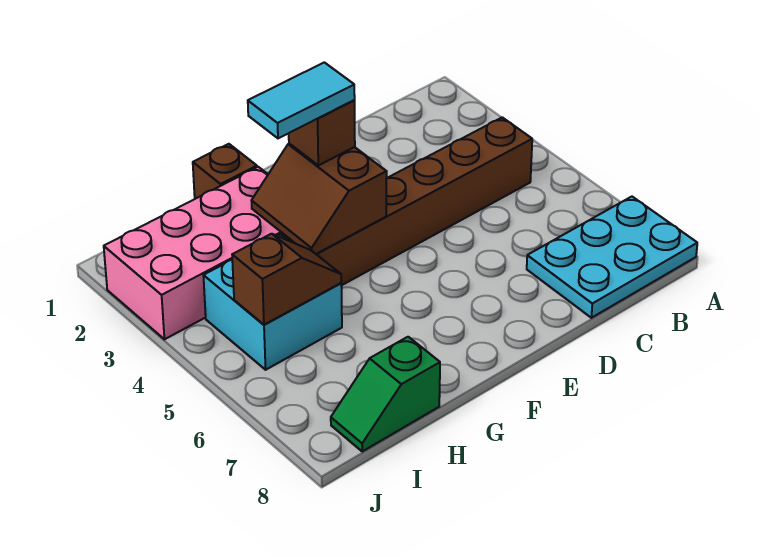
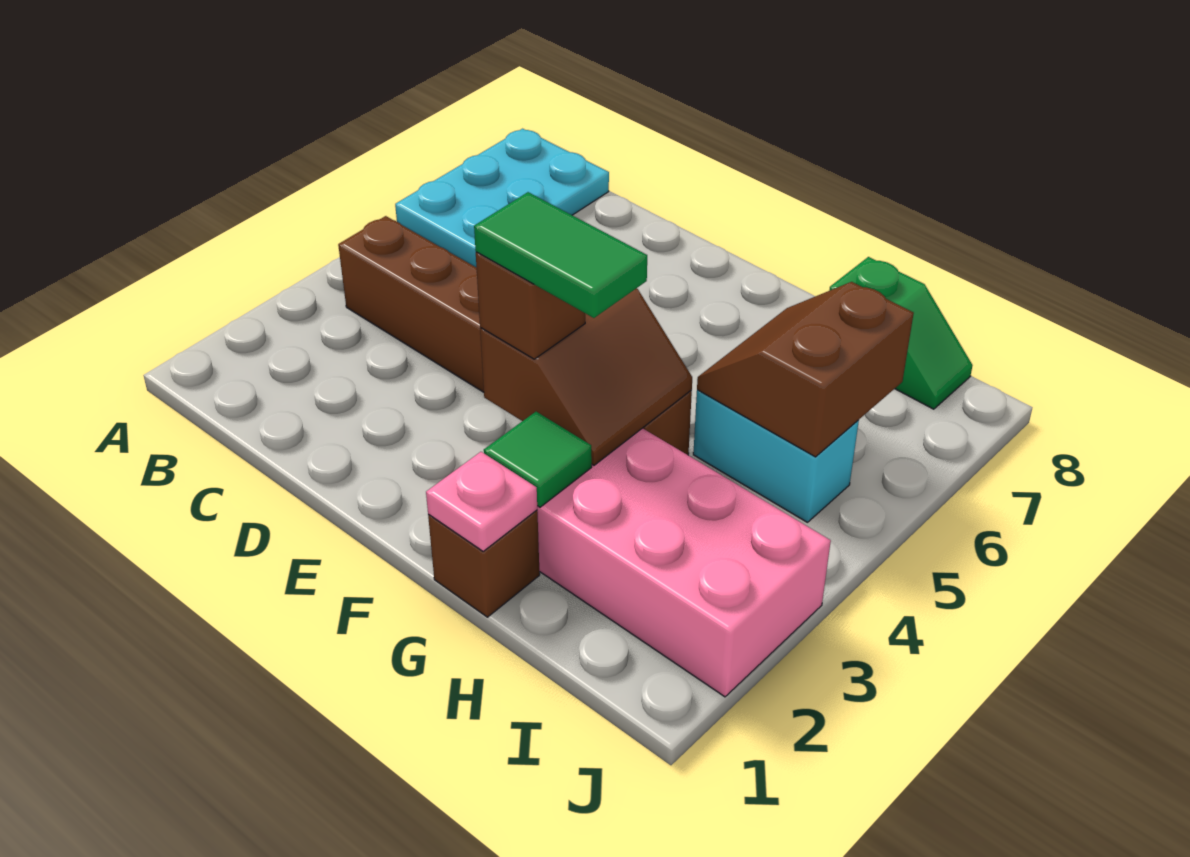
cyan 2x3 plate [527,197,697,318] -> cyan 2x3 plate turned to [395,129,609,267]
cyan 1x2 tile [248,62,355,138] -> green 1x2 tile [474,192,647,318]
none -> pink 1x1 plate [426,452,537,551]
none -> green 1x1 tile [484,412,592,507]
cyan 2x2 brick [203,234,342,370] -> cyan 1x2 brick [693,390,859,522]
brown 1x2 slope [232,234,341,325] -> brown 2x2 slope [697,282,914,457]

